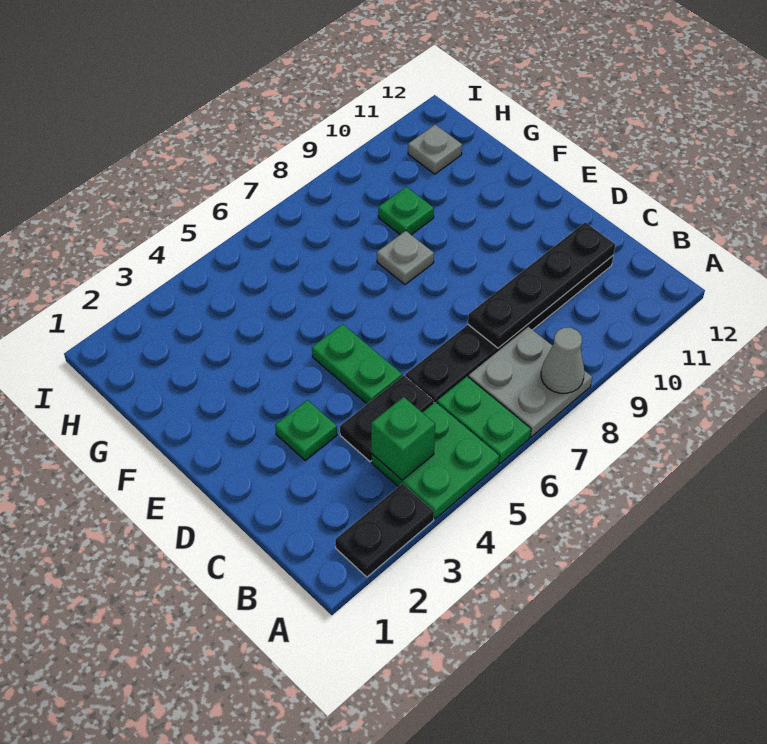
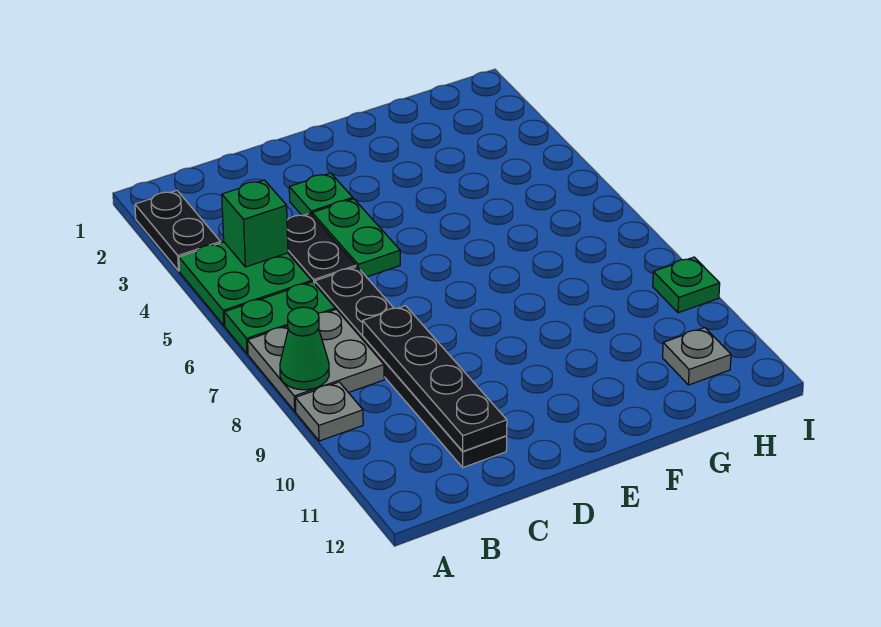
grey 1x1 cone [541,328,584,393] -> green 1x1 cone [280,307,329,390]
green 1x2 plate [312,324,402,404] -> green 1x2 plate turned to [312,199,400,277]
grey 1x1 plate [377,231,434,284] -> grey 1x1 plate moved to [295,382,363,441]
green 1x1 plate [378,187,434,235] -> green 1x1 plate moved to [653,257,720,313]

